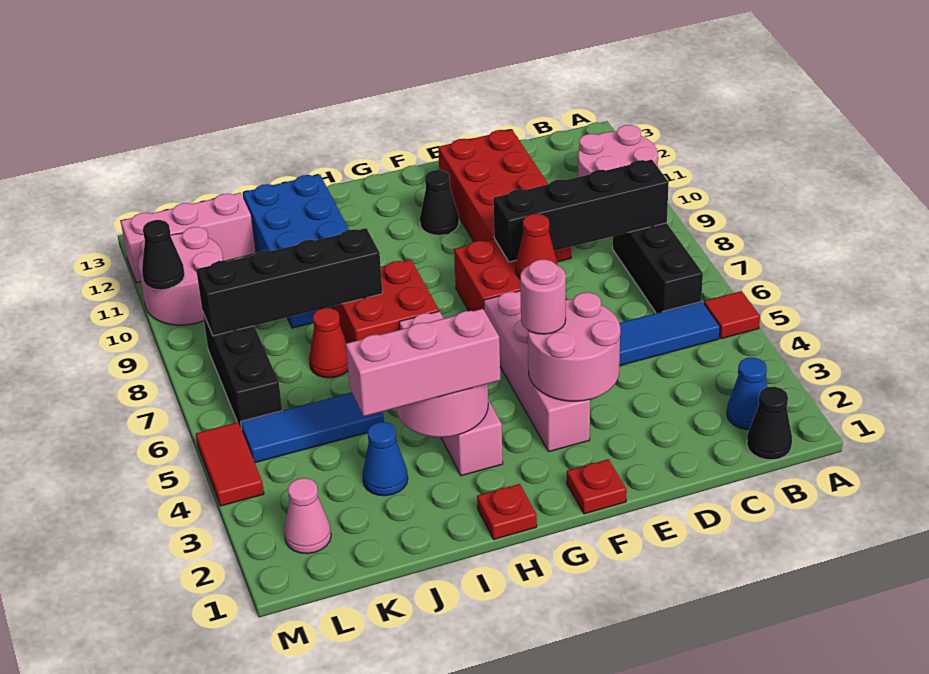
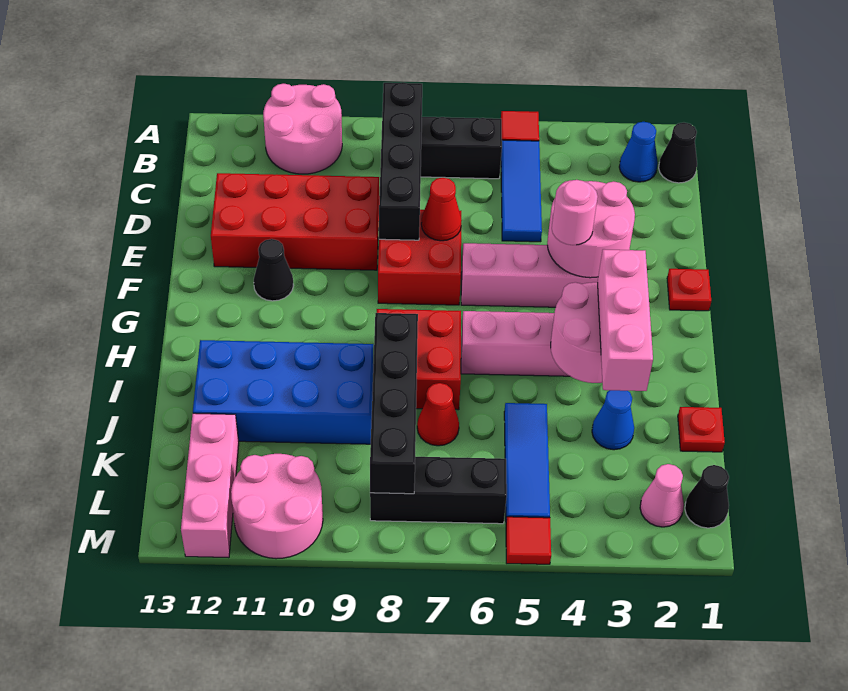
red 1x1 plate [477,484,537,540] -> red 1x1 plate moved to [678,407,725,452]
red 1x2 tile [196,422,264,506] -> red 1x1 tile [506,517,551,564]
black 1x1 cone [142,220,185,289] -> black 1x1 cone moved to [685,465,729,528]

